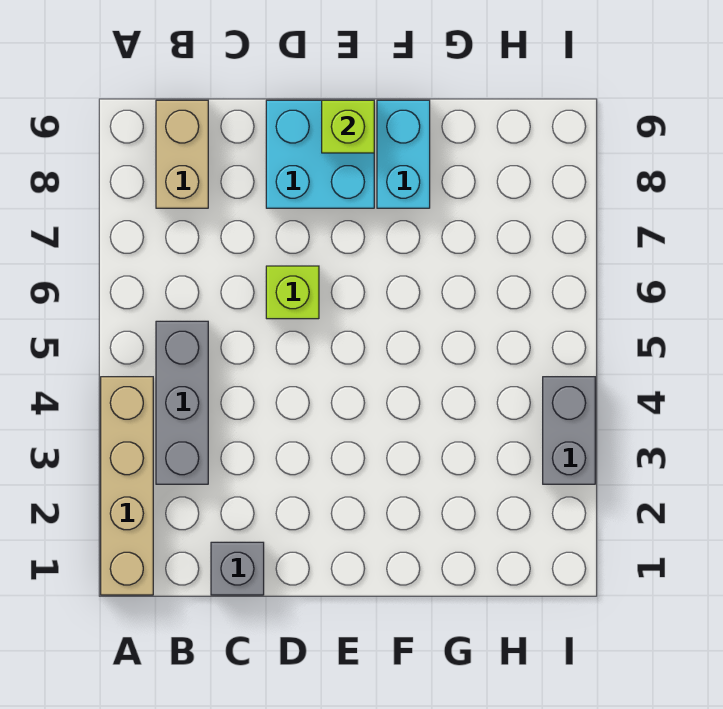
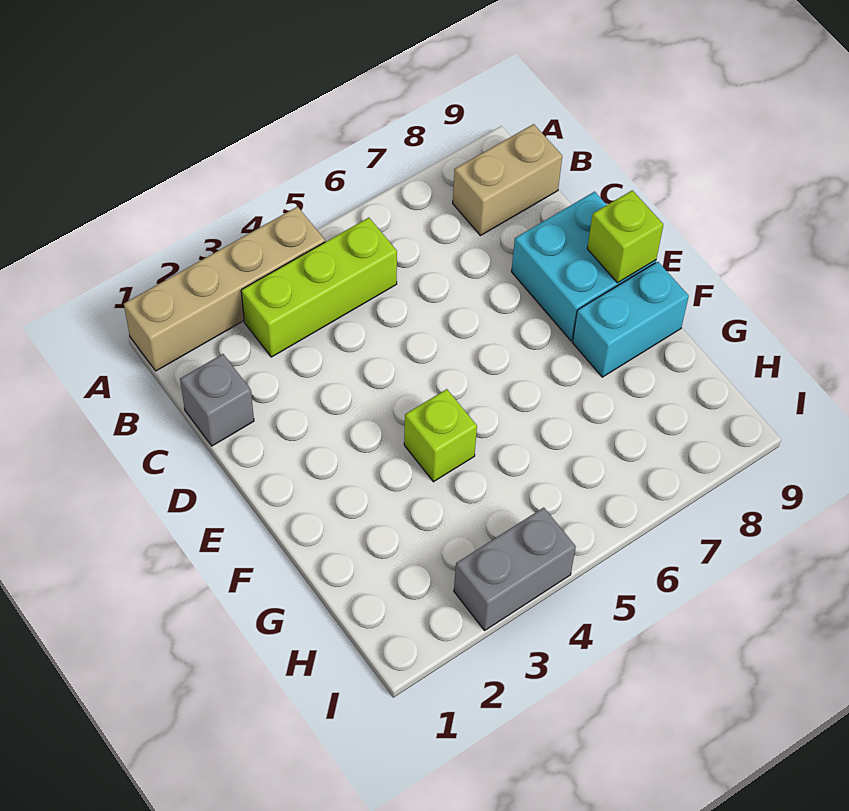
grey 1x3 brick [156,321,208,484] -> lime 1x3 brick [241,218,397,357]
lime 1x1 brick [266,266,319,319] -> lime 1x1 brick moved to [404,389,477,482]

